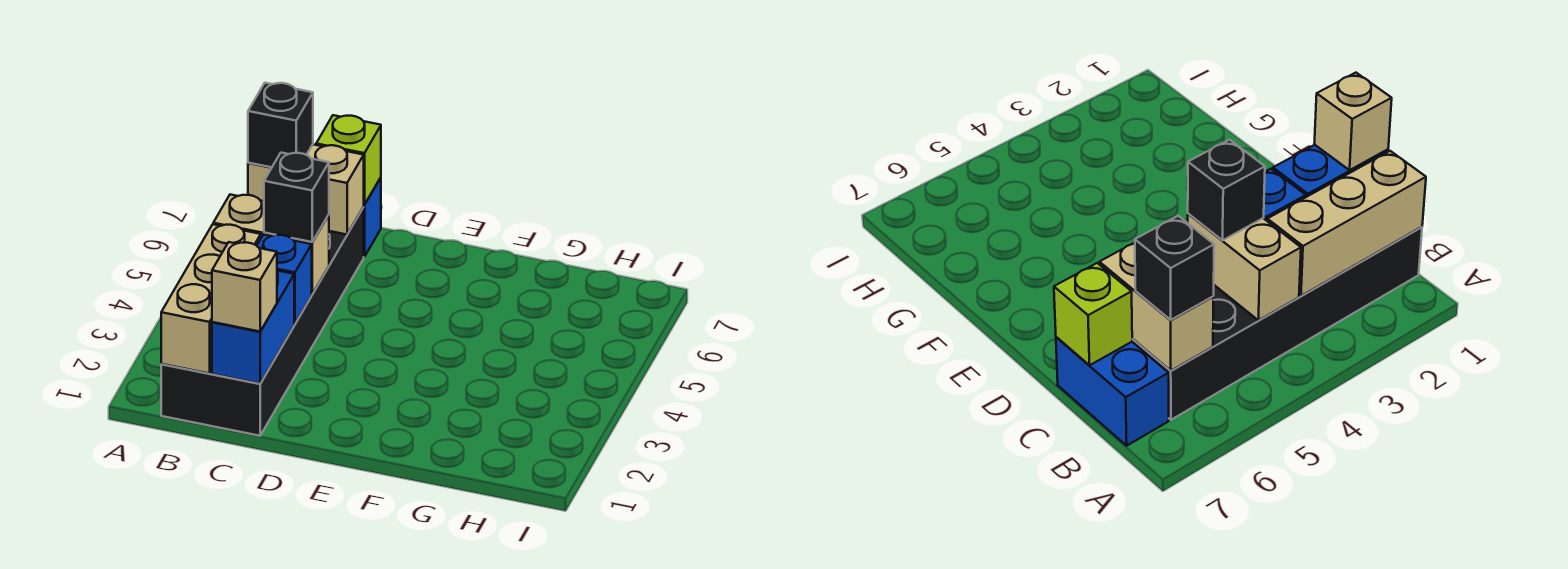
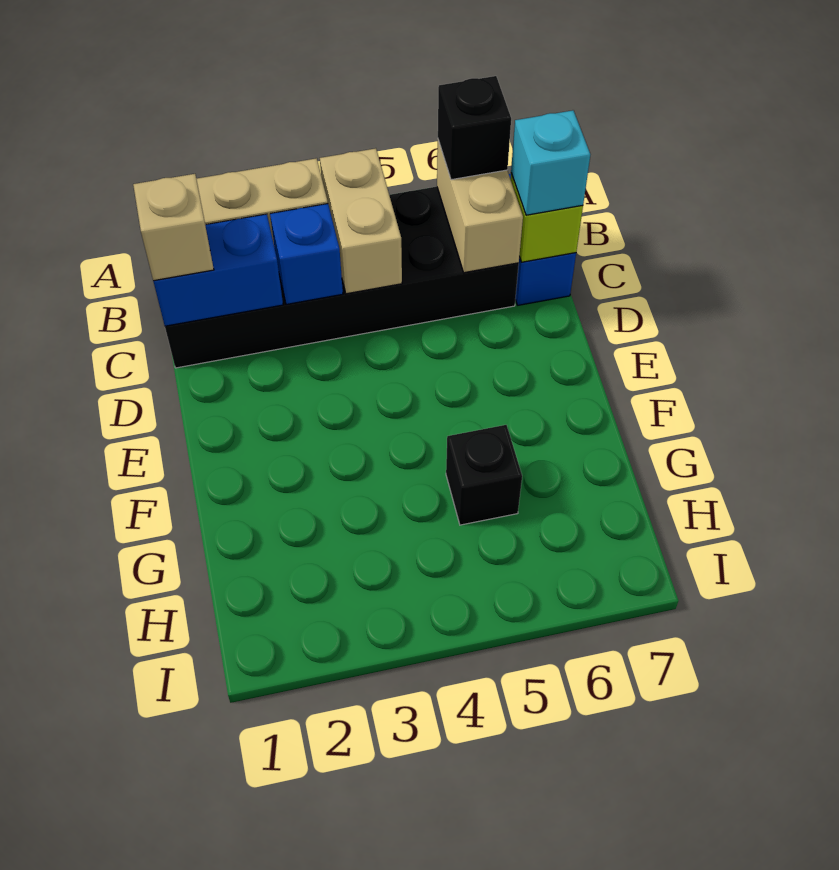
black 1x1 brick [264,153,329,242] -> black 1x1 brick moved to [446,425,522,525]
none -> cyan 1x1 brick [511,110,590,215]

